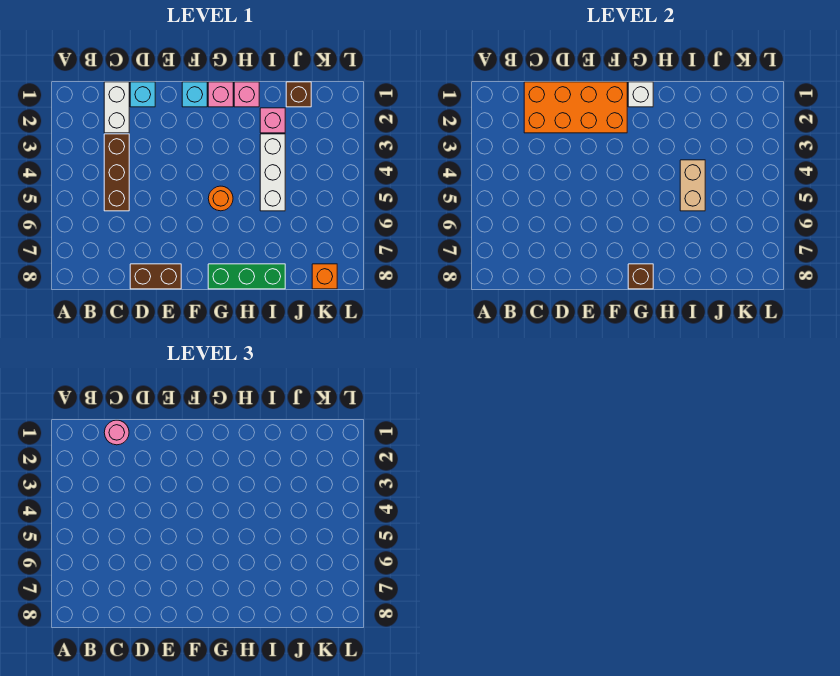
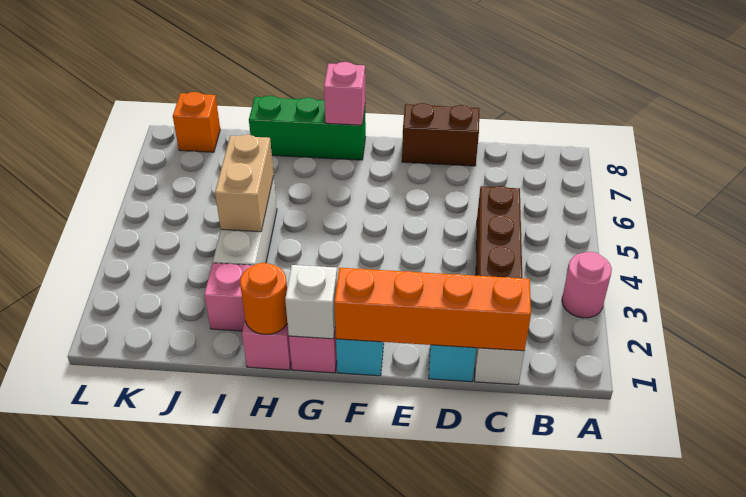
orange 2x4 brick [524,82,627,133] -> orange 1x4 brick [334,268,531,351]
pink 1x1 round brick [104,420,129,445] -> pink 1x1 round brick moved to [562,252,612,318]
orange 1x1 round brick [208,186,233,211] -> orange 1x1 round brick moved to [240,263,288,334]
brown 1x1 brick [628,264,653,289] -> pink 1x1 brick [324,62,365,125]
brown 1x1 brick [286,82,311,107] -> none

